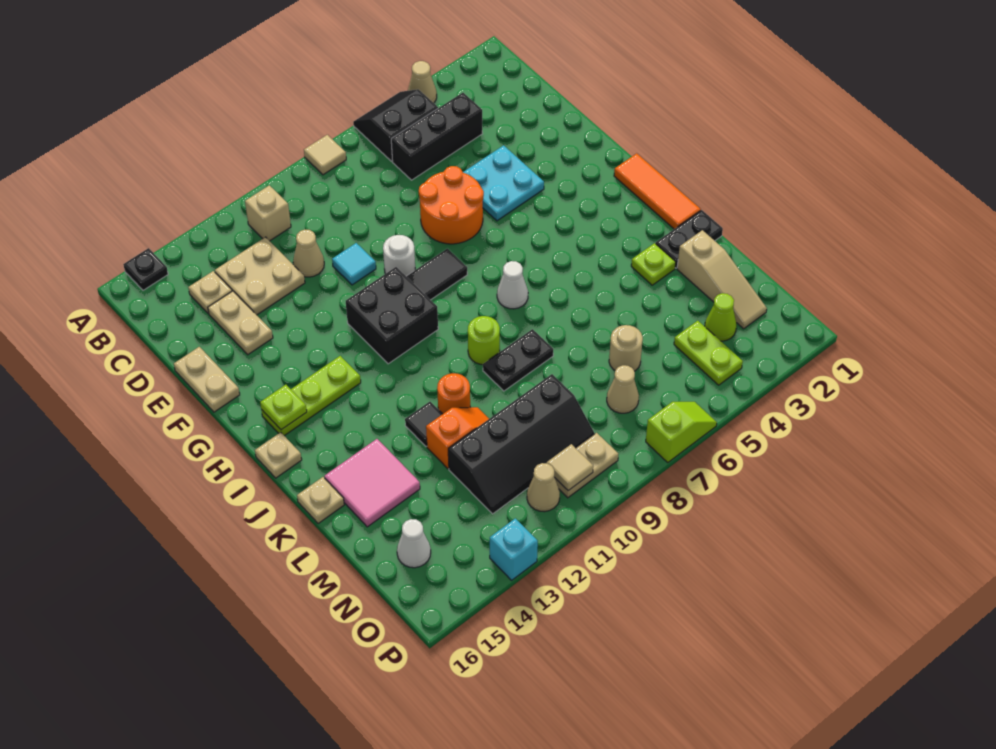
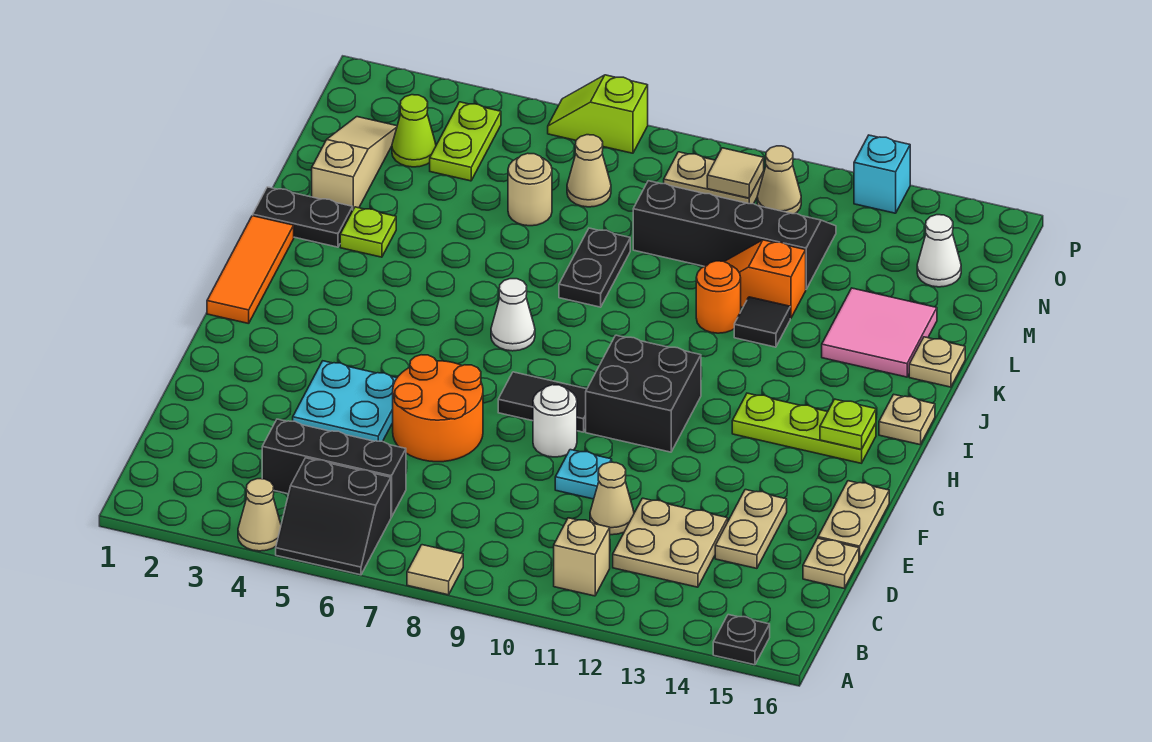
tan 1x1 plate [188,271,232,314] -> tan 1x1 plate moved to [803,538,859,588]
cyan 1x1 tile [332,243,376,285] -> cyan 1x1 plate [555,450,612,499]
lime 1x1 round brick [468,316,500,365] -> none
black 1x2 plate [483,329,553,391] -> black 1x2 plate turned to [559,228,630,307]

